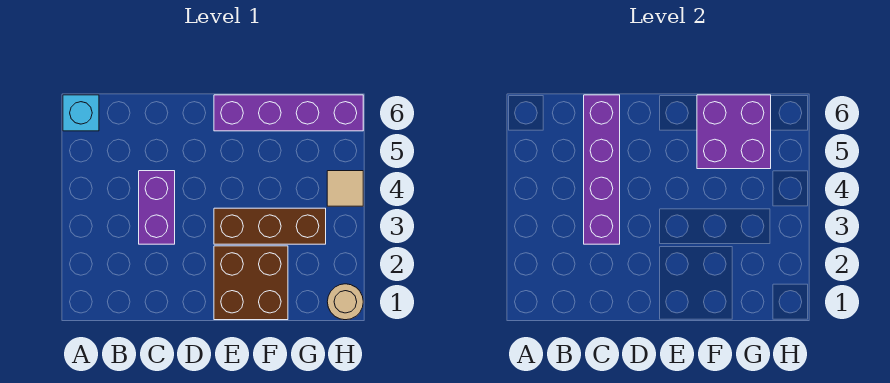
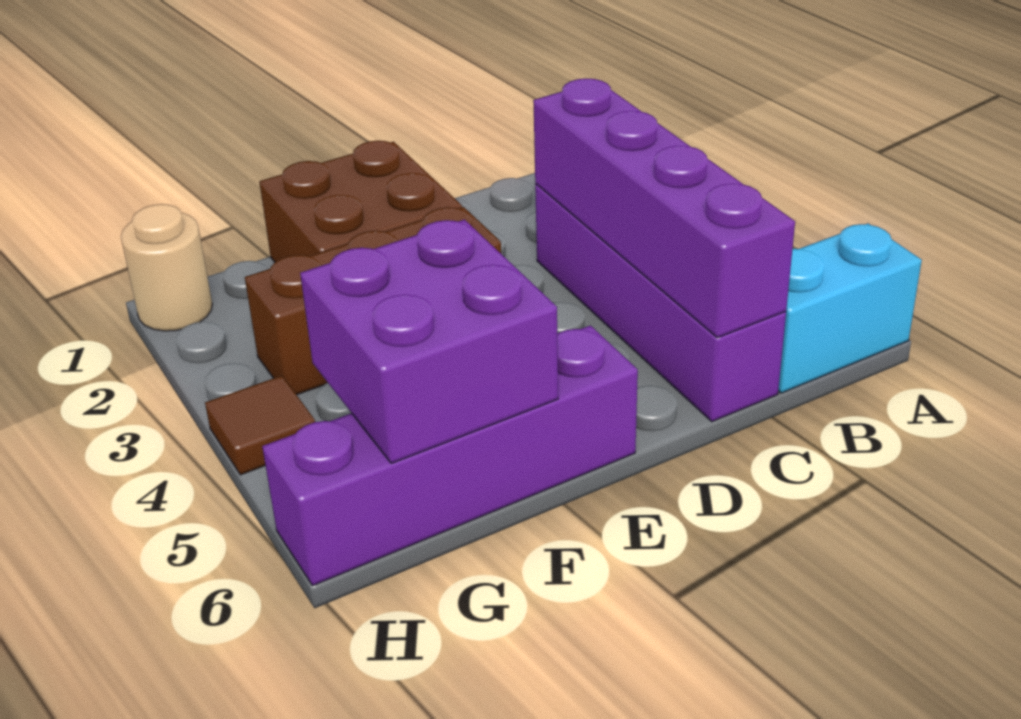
cyan 1x1 brick [63,95,99,131] -> cyan 1x2 brick [778,224,922,393]
purple 1x2 brick [139,171,175,244] -> purple 1x4 brick [535,184,786,421]
tan 1x1 tile [327,171,363,206] -> brown 1x1 tile [205,376,315,475]

